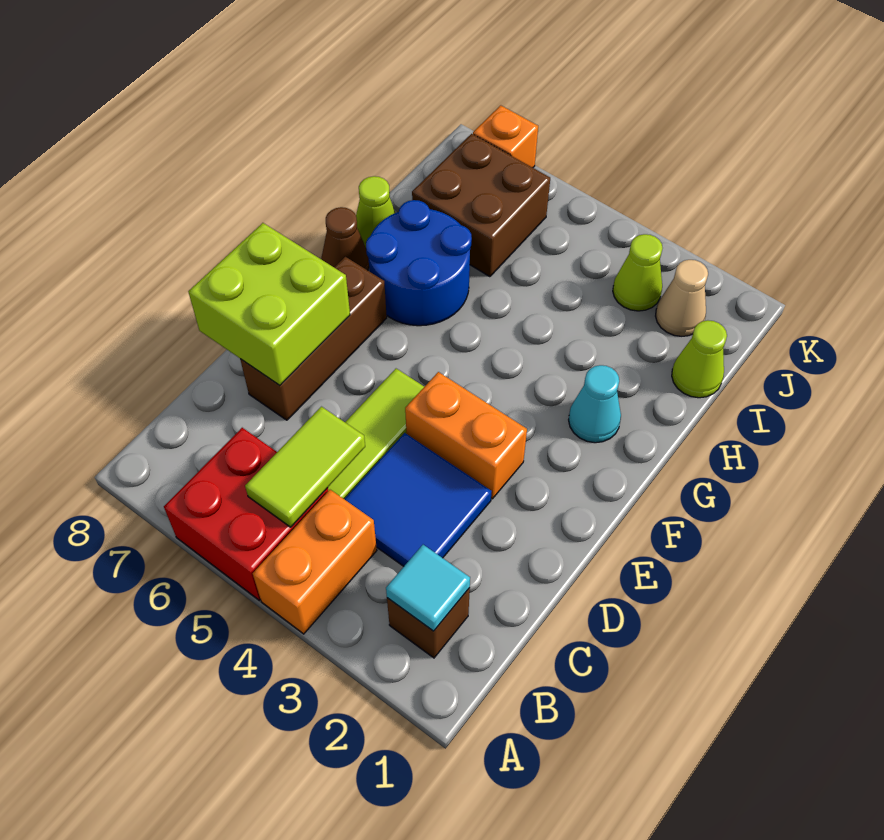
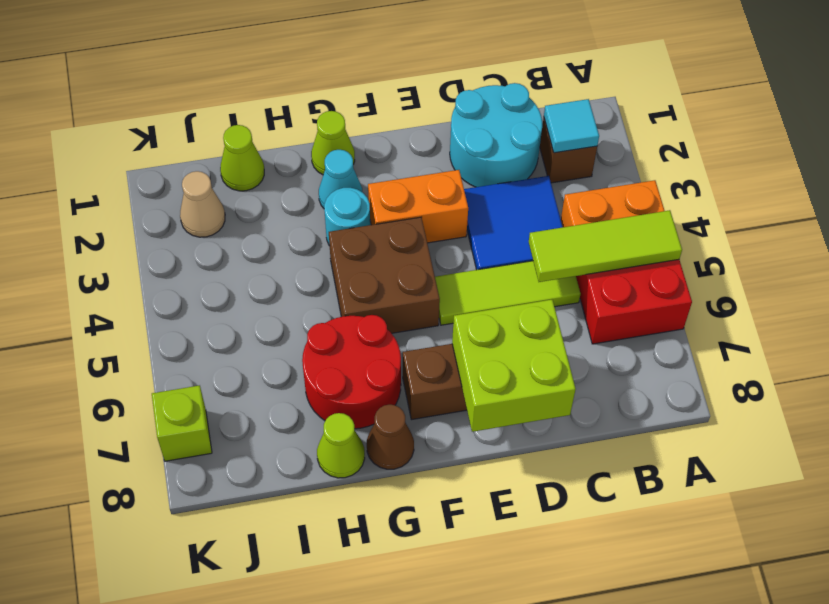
lime 1x2 tile [245,407,365,527] -> lime 1x3 tile [529,210,682,282]
none -> cyan 2x2 round brick [450,83,542,187]
orange 1x2 brick [405,372,527,499] -> orange 1x2 brick turned to [368,170,468,243]
none -> cyan 1x1 round brick [324,188,370,246]
blue 2x2 round brick [366,200,472,326] -> red 2x2 round brick [302,315,401,429]
brown 2x2 brick [412,134,550,277] -> brown 2x2 brick moved to [329,217,440,333]
lime 1x1 cone [613,234,663,311] -> lime 1x1 cone moved to [311,111,355,175]
orange 1x1 brick [473,105,538,168] -> lime 1x1 brick [152,385,212,461]

